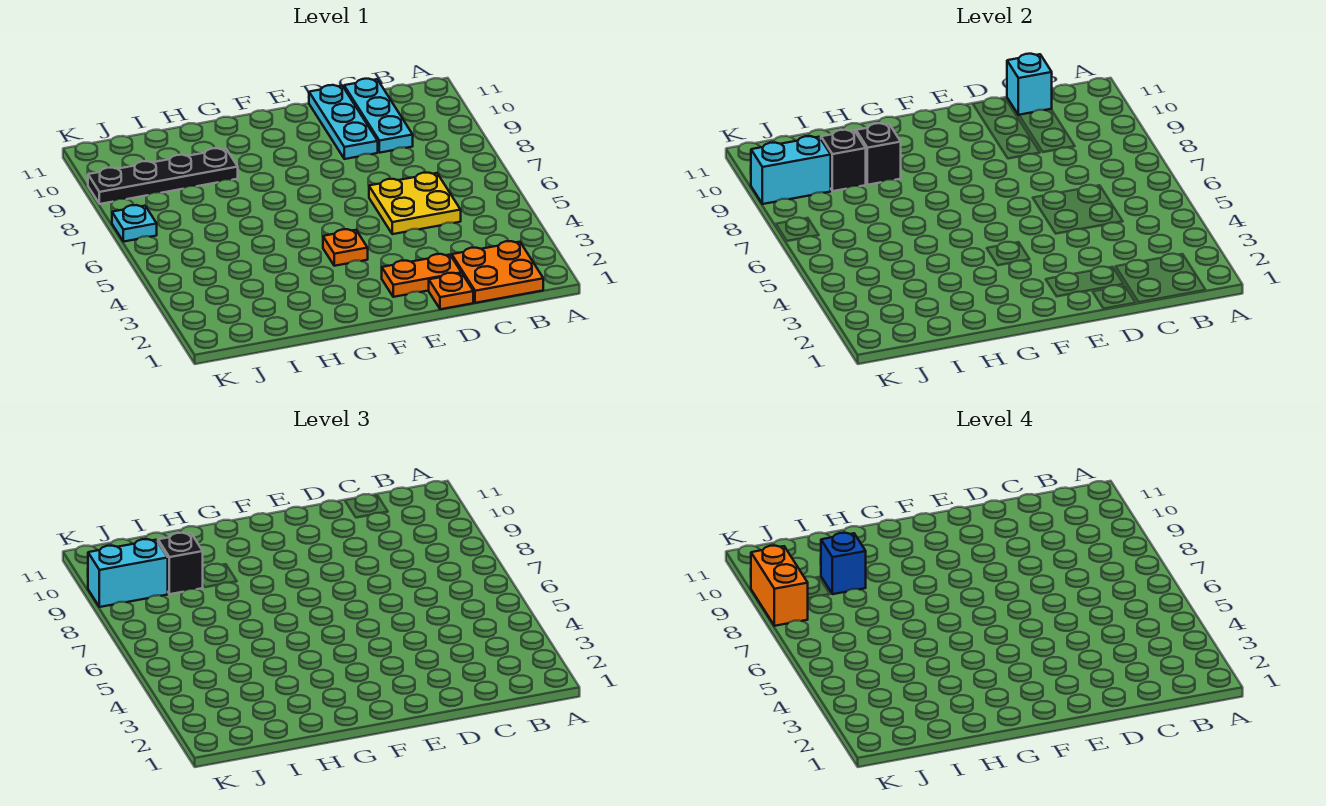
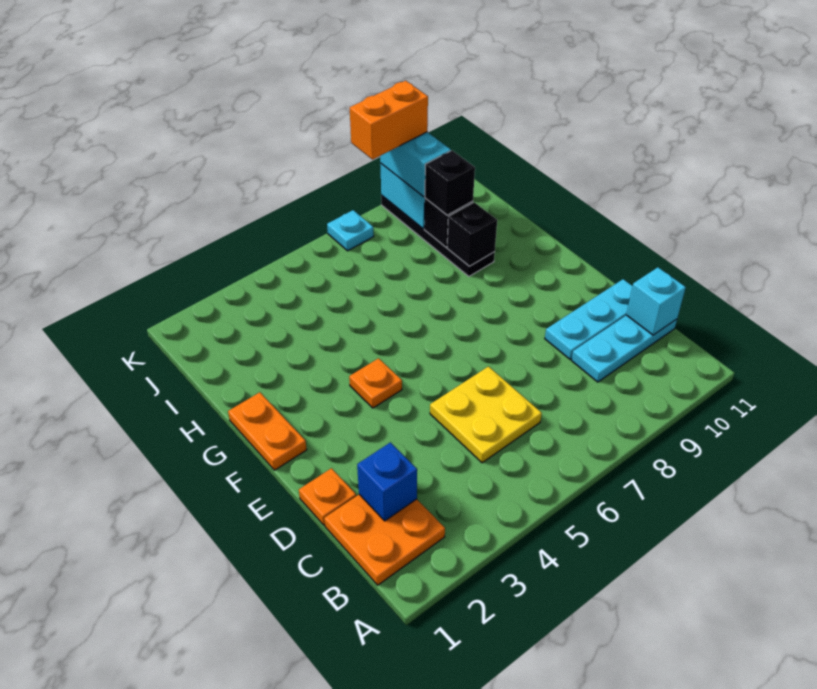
orange 1x2 plate [382,254,462,297] -> orange 1x2 plate moved to [228,392,307,470]
blue 1x1 brick [821,533,866,594] -> blue 1x1 brick moved to [357,442,417,521]

